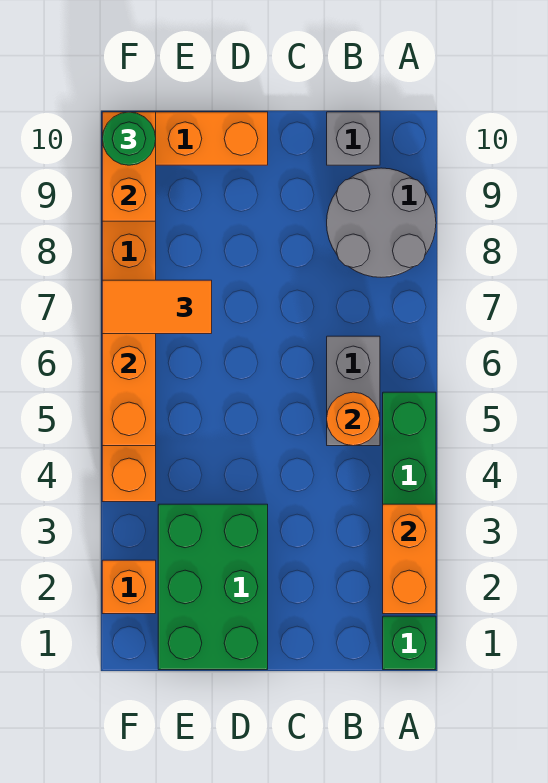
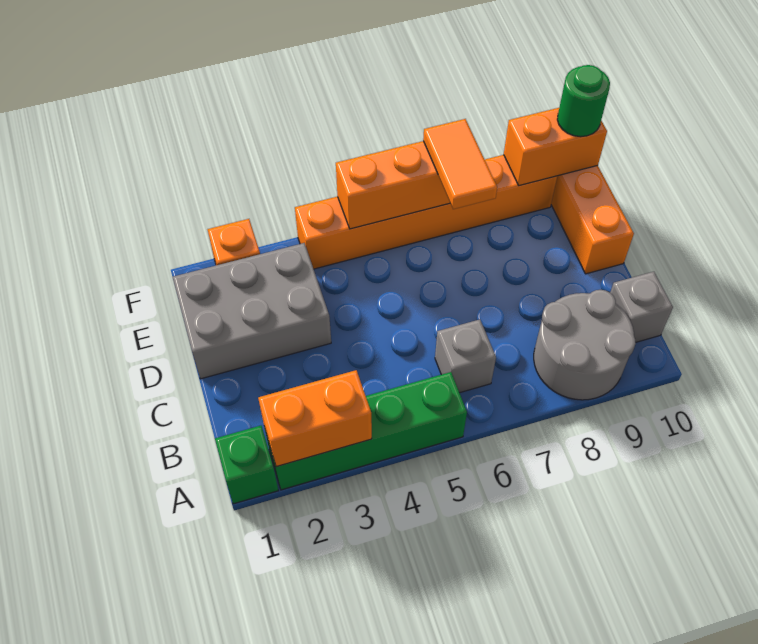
grey 1x2 brick [327,336,380,446] -> grey 1x1 brick [435,319,496,393]
orange 1x1 round brick [327,392,380,446] -> none
green 2x3 brick [158,504,268,670] -> grey 2x3 brick [173,243,331,379]

